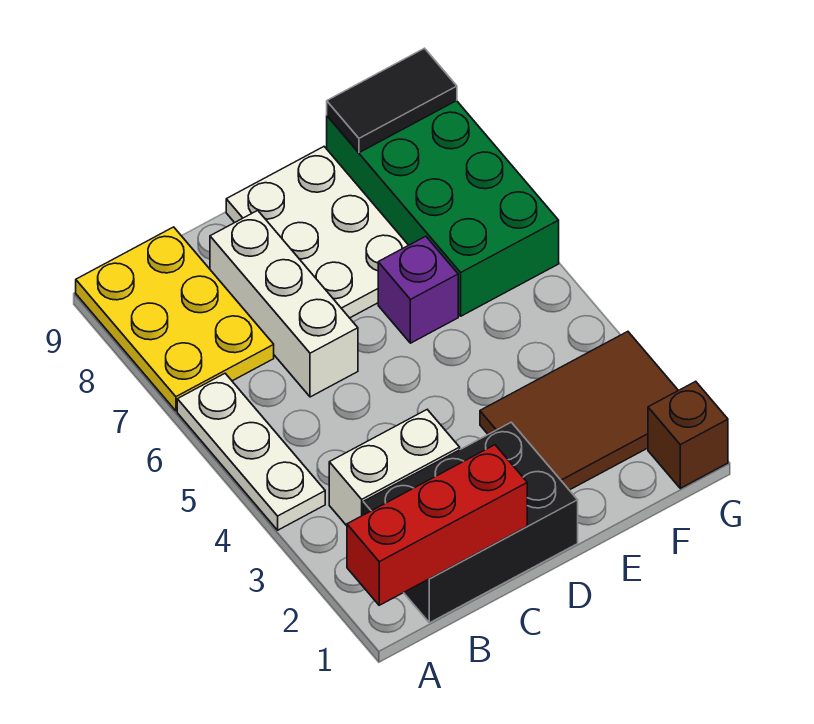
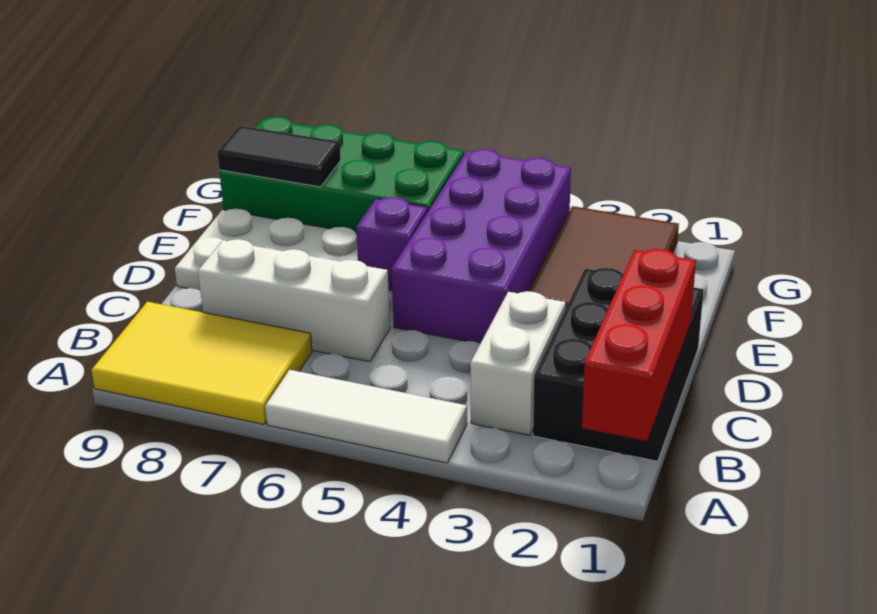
white 1x3 plate [177,374,325,530] -> white 1x3 tile [265,370,467,463]
yellow 2x3 plate [76,227,274,411] -> yellow 2x3 tile [92,302,312,424]
none -> purple 2x4 brick [392,149,571,344]
black 1x2 tile [327,48,457,153] -> black 1x2 tile turned to [217,126,341,187]
brown 1x1 brick [648,381,728,488] -> none

